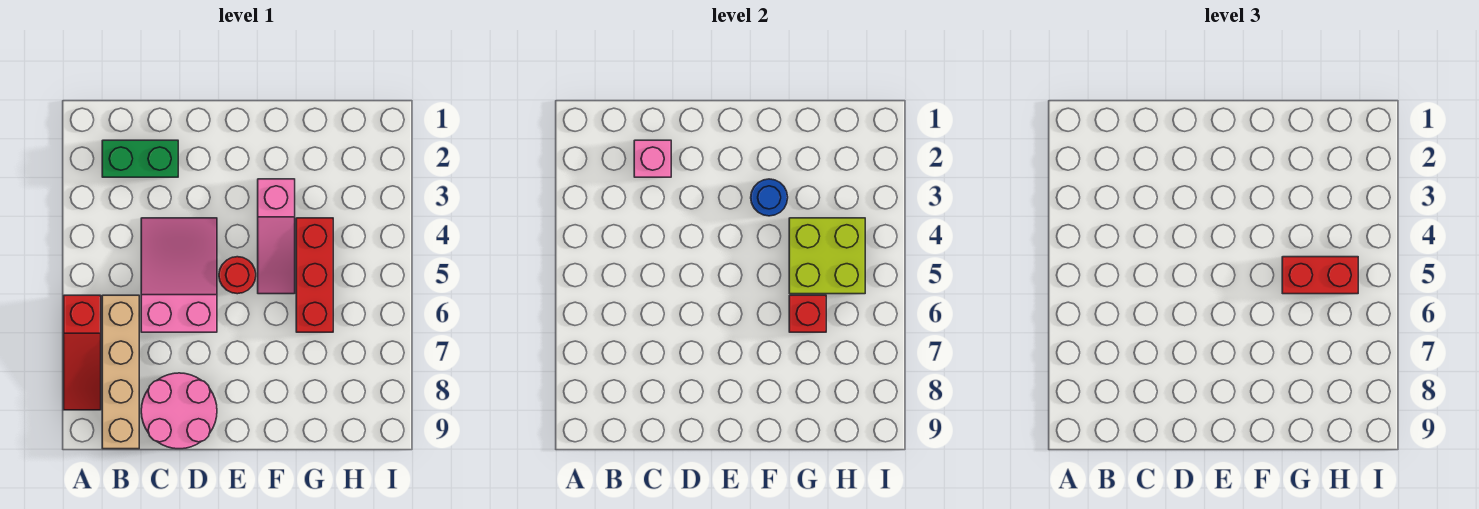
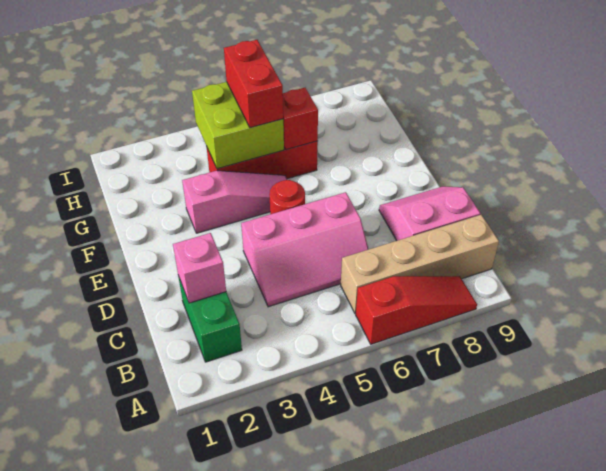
pink 2x3 slope [141,218,217,332] -> pink 2x3 slope turned to [241,192,369,307]
pink 2x2 round brick [141,373,217,449] -> pink 2x2 slope [379,186,480,241]
blue 1x1 round brick [751,179,788,216] -> none

